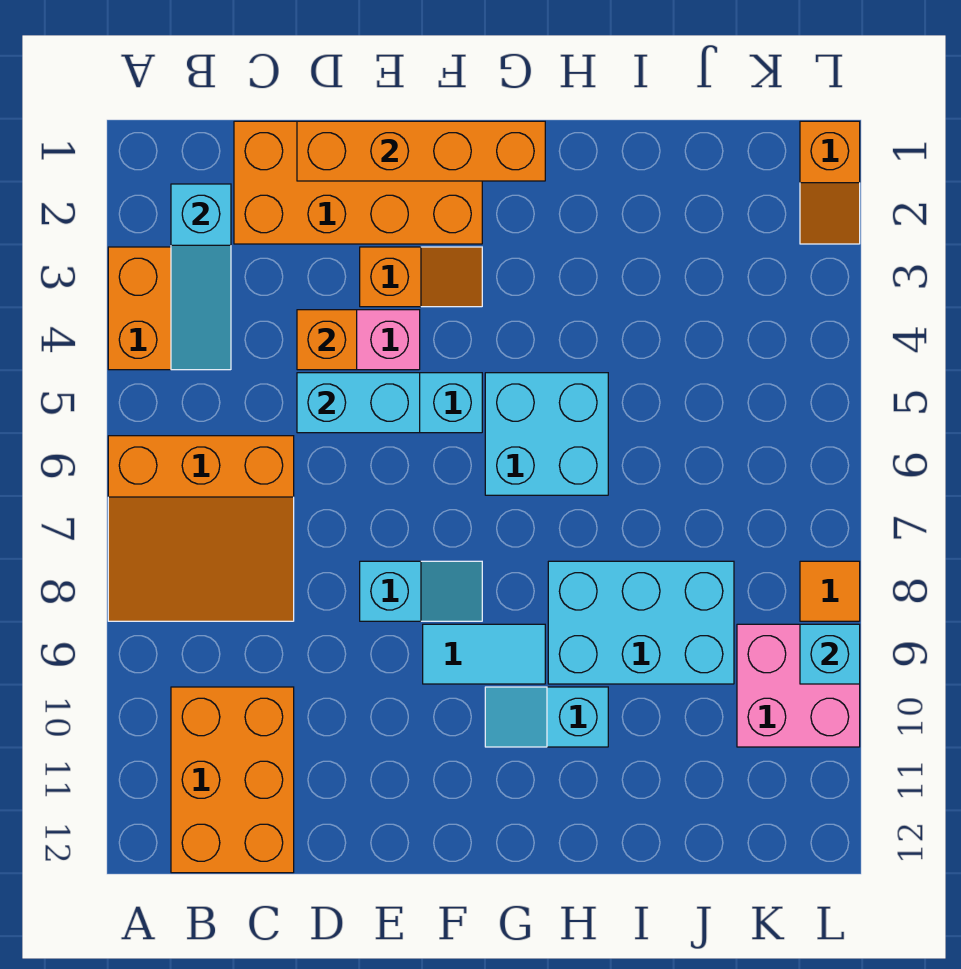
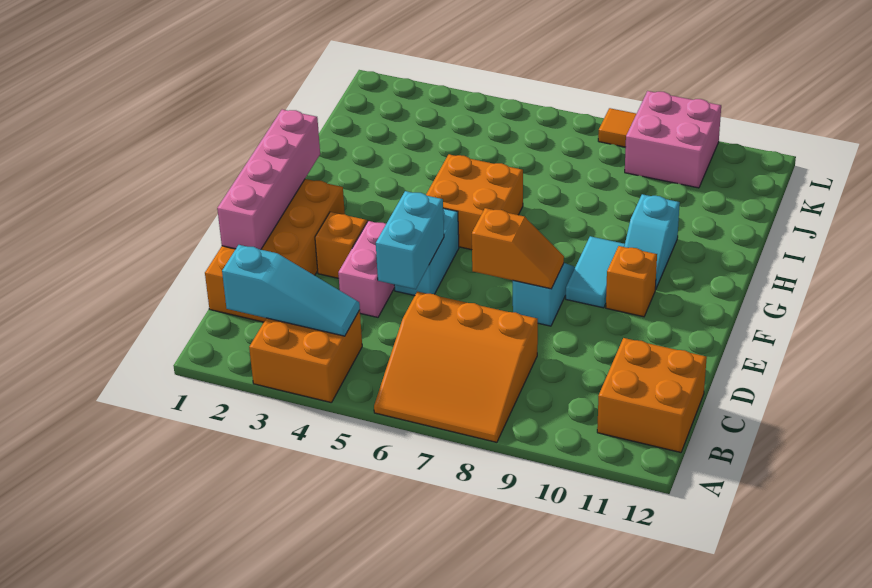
orange 3x3 slope [108,436,294,621] -> orange 3x3 slope turned to [374,292,538,442]
orange 2x3 brick [171,687,294,873] -> orange 2x2 brick [597,338,707,452]
orange 1x4 brick [297,121,545,181] -> pink 1x4 brick [217,110,320,250]
orange 1x1 brick [297,310,357,370] -> orange 1x1 brick moved to [606,246,657,317]
cyan 2x2 brick [485,373,608,495] -> orange 2x2 brick [426,154,523,250]
cyan 2x3 brick [548,561,734,684] -> none
orange 1x2 slope [800,121,860,244] -> orange 1x2 slope moved to [472,208,564,289]
cyan 1x1 brick [800,624,860,684] -> none

